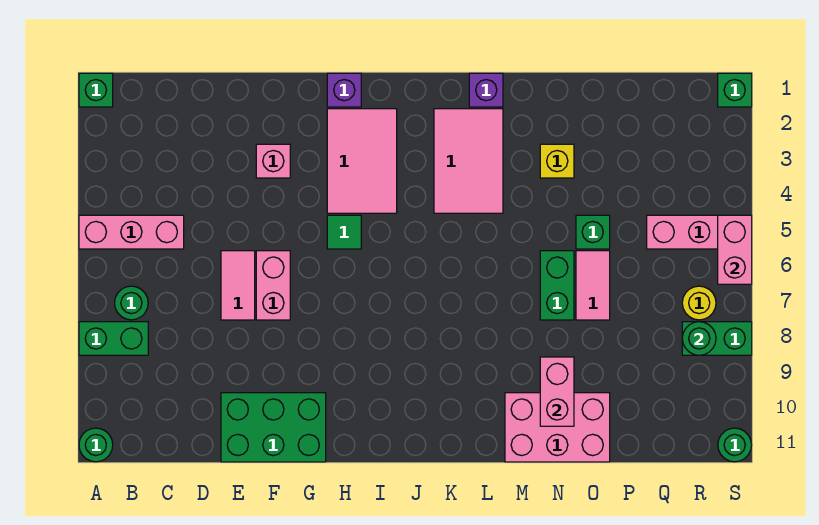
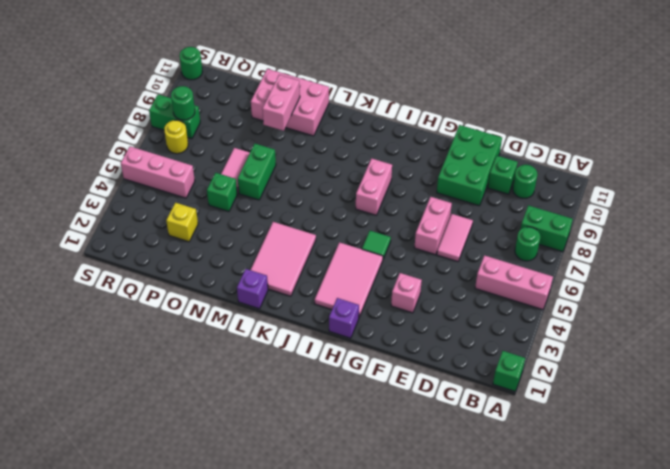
green 1x1 round brick [79,428,113,462] -> green 1x1 round brick moved to [513,165,537,198]
green 2x3 brick [221,393,326,462] -> green 2x3 brick turned to [437,125,502,206]
yellow 1x1 brick [540,144,574,178] -> yellow 1x1 brick moved to [166,203,198,242]
green 1x1 brick [718,73,752,107] -> green 1x1 brick moved to [488,156,518,194]
pink 1x2 brick [718,215,752,284] -> pink 1x2 brick moved to [356,158,392,215]

